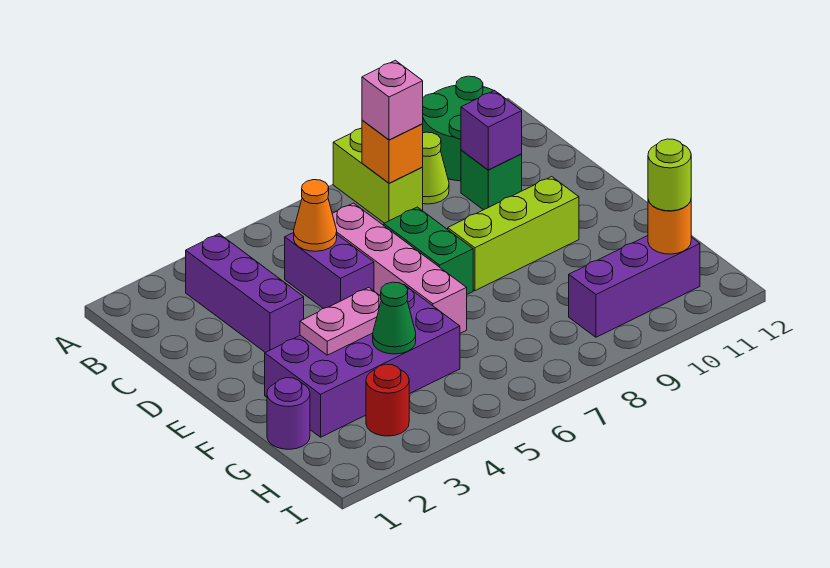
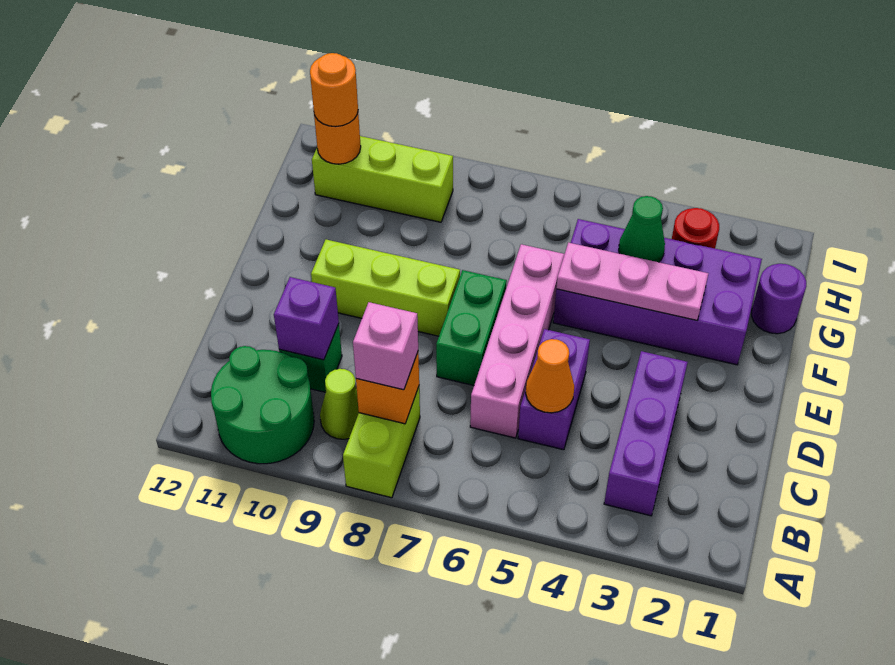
pink 1x2 plate [300,287,381,355] -> pink 1x3 plate [556,242,708,320]
purple 1x3 brick [569,236,700,337] -> lime 1x3 brick [312,136,453,222]
lime 1x1 round brick [648,139,691,211] -> orange 1x1 round brick [310,53,358,127]

